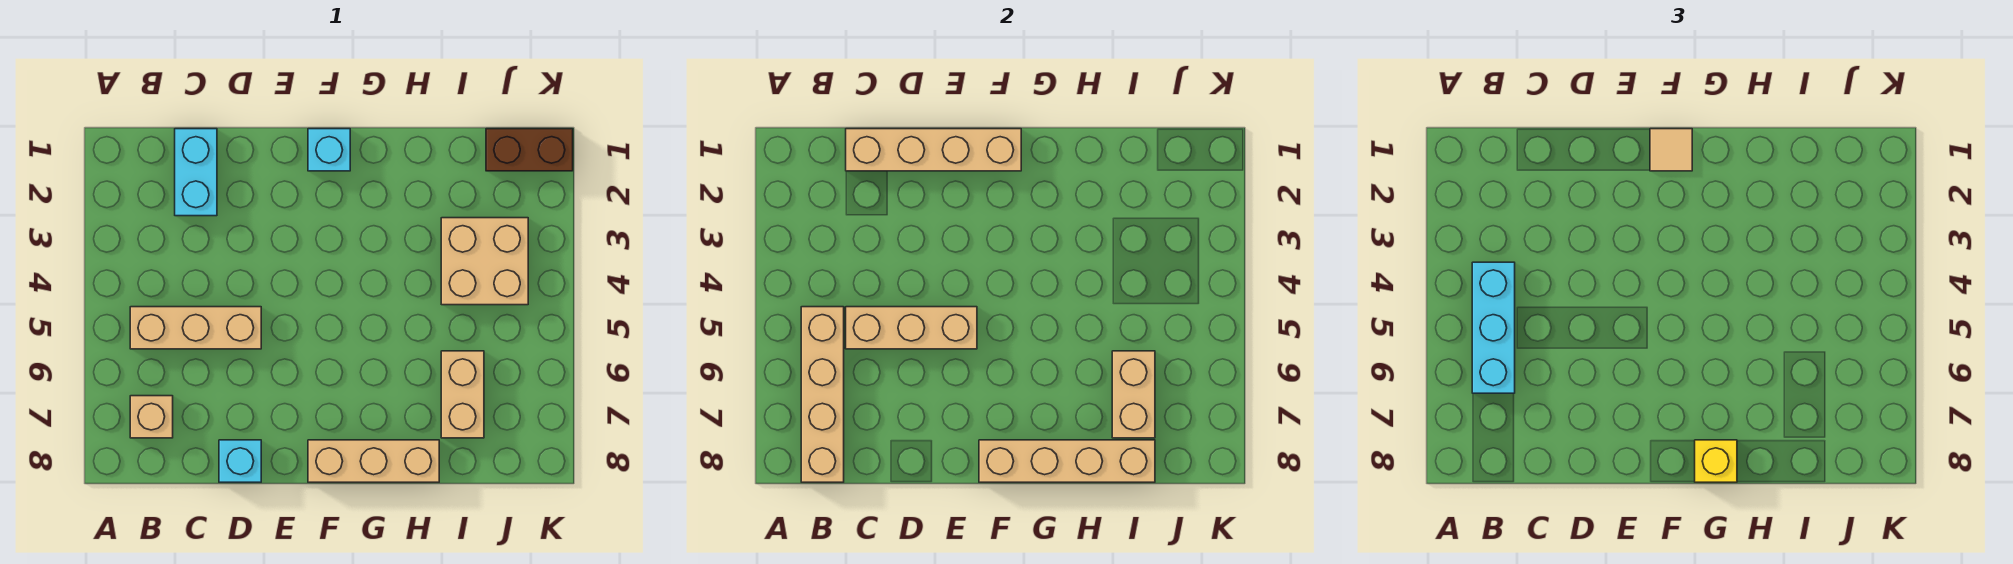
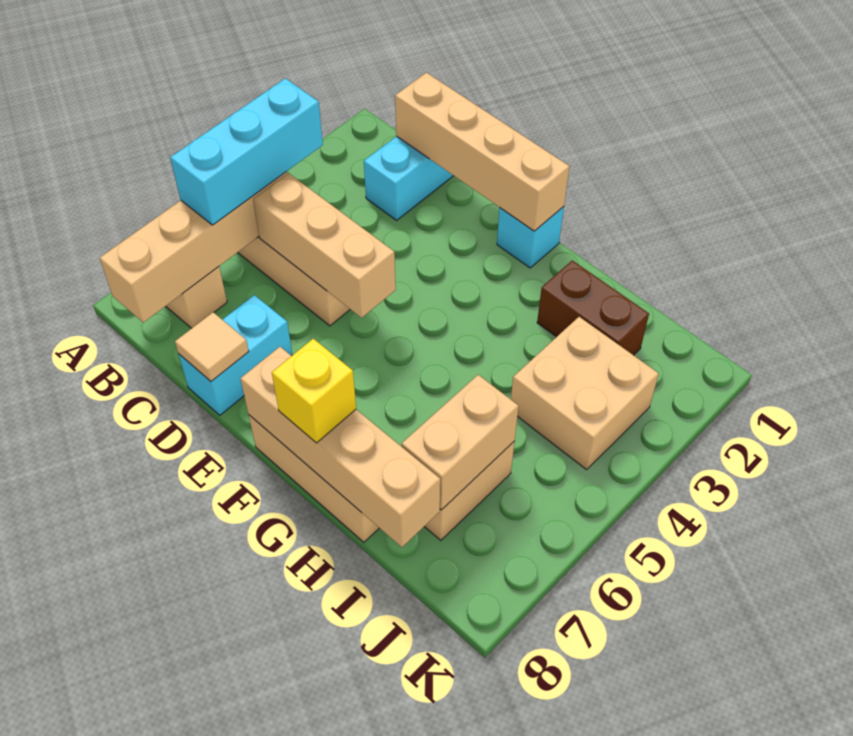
cyan 1x1 brick [219,440,261,482] -> cyan 1x2 brick [179,295,292,415]
tan 1x1 tile [1650,129,1692,171] -> tan 1x1 tile moved to [175,312,249,381]
brown 1x2 brick [486,129,573,171] -> brown 1x2 brick moved to [537,260,649,355]

